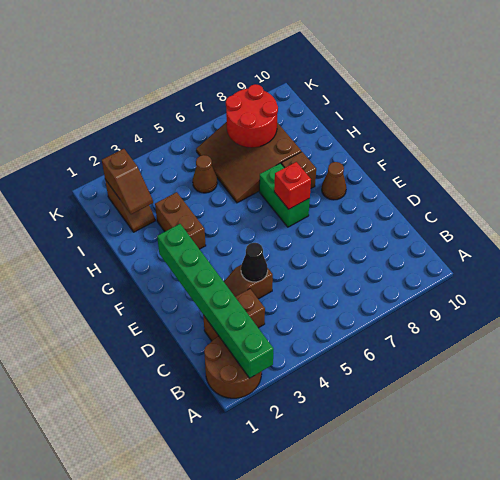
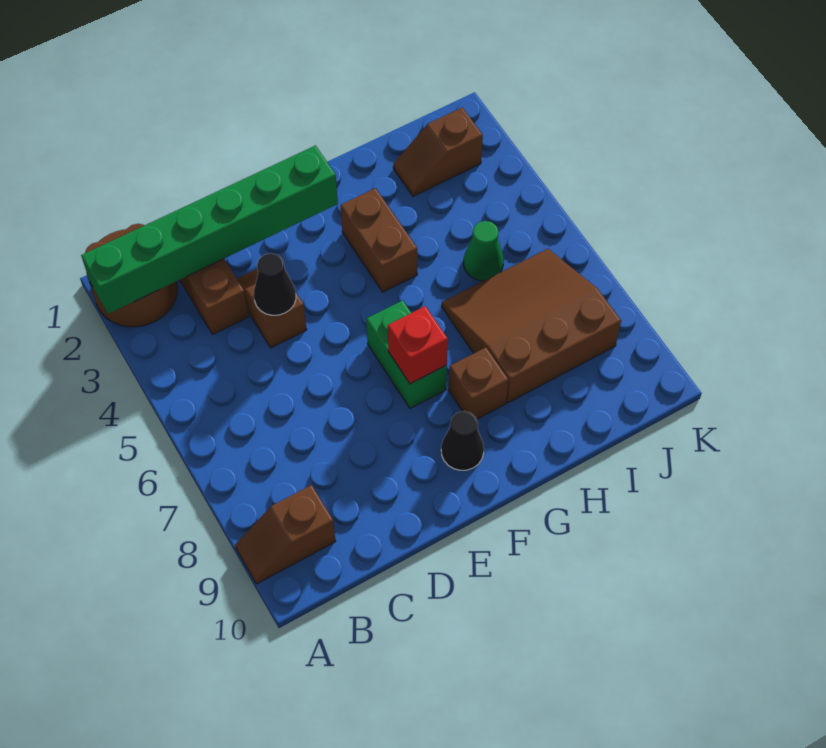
green 1x2 brick [259,163,310,227] -> green 1x2 brick turned to [366,300,447,408]
brown 1x1 cone [322,162,346,200] -> black 1x1 cone [441,411,484,470]
brown 1x2 brick [155,192,206,249] -> brown 1x2 brick turned to [341,188,417,292]
brown 1x2 slope [102,149,153,214] -> brown 1x2 slope moved to [235,485,335,584]
brown 1x1 cone [193,155,217,193] -> green 1x1 cone [464,221,504,281]
red 2x2 round brick [226,84,278,148] -> none

